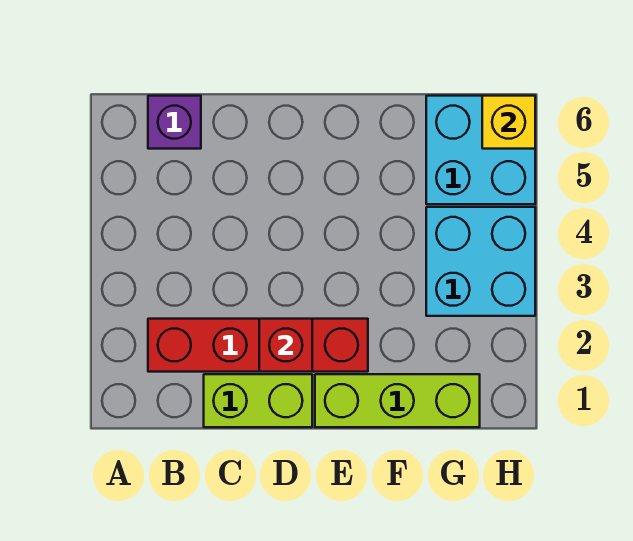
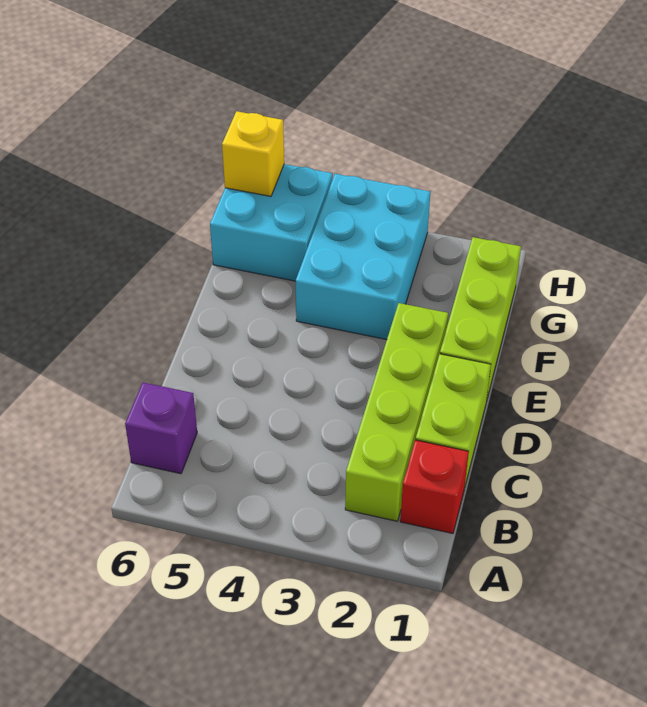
red 1x4 brick [148,319,368,372] -> lime 1x4 brick [345,303,448,521]
red 1x1 brick [259,319,312,372] -> red 1x1 brick moved to [400,440,469,534]
cyan 2x2 brick [426,207,535,316] -> cyan 2x3 brick [296,174,430,340]

